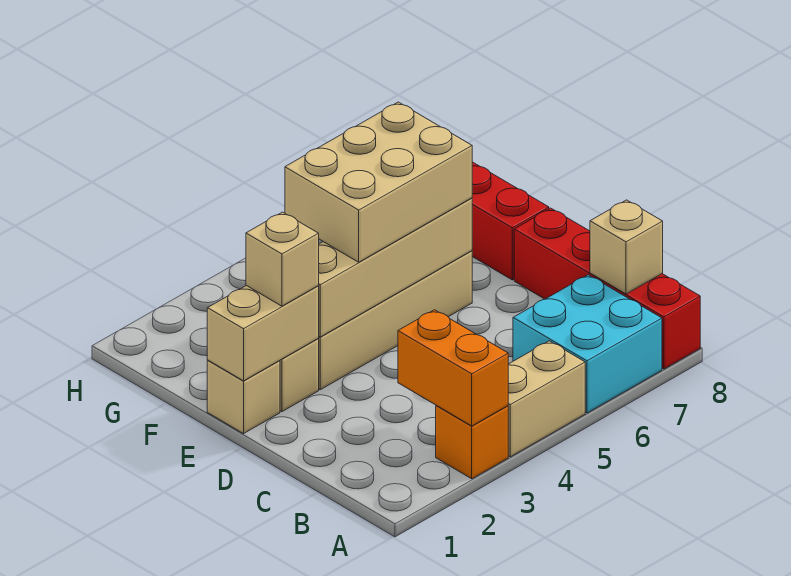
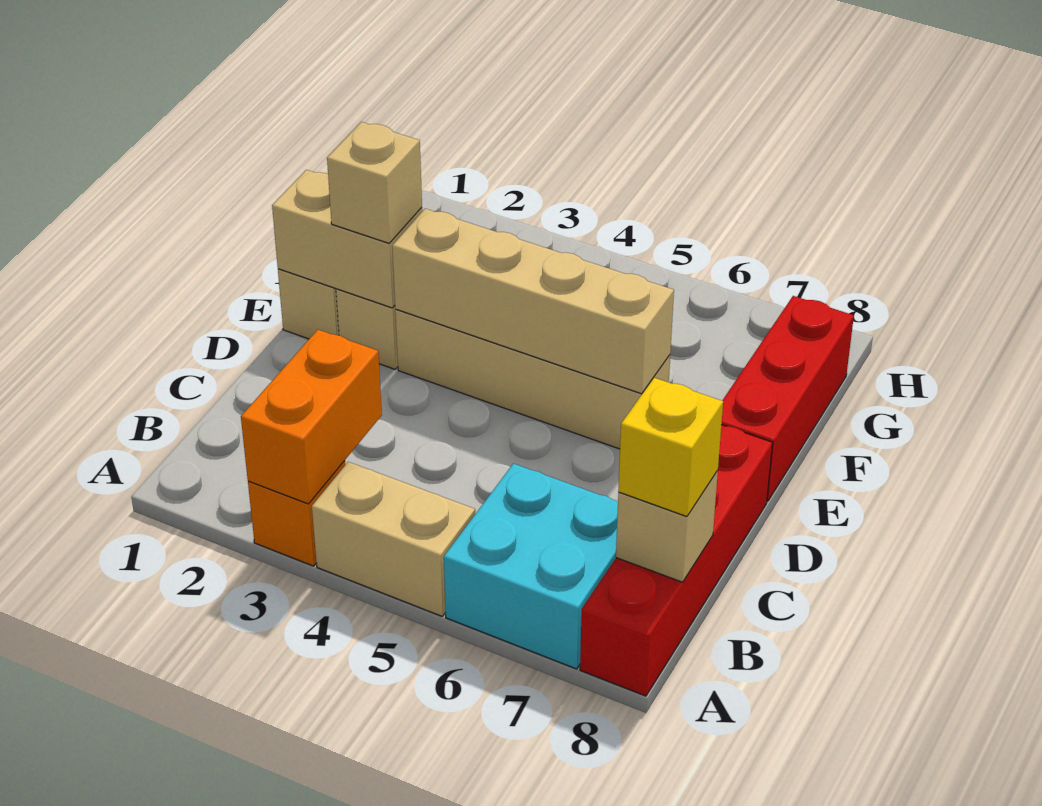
none -> yellow 1x1 brick [618,378,723,517]
tan 2x3 brick [285,102,472,262] -> none

